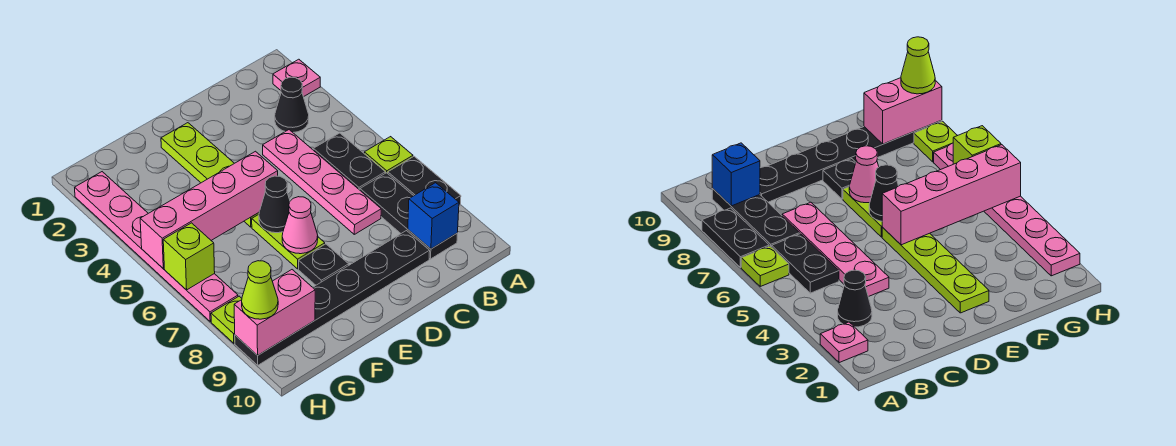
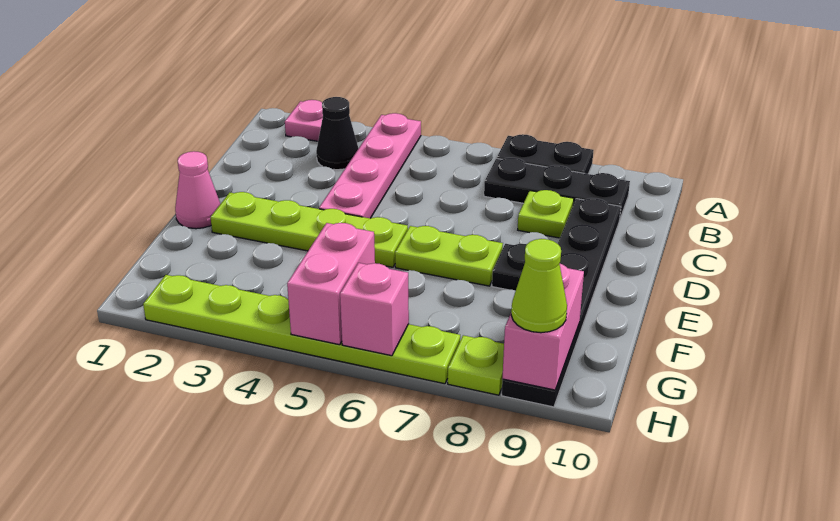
lime 1x1 plate [364,137,413,173] -> lime 1x1 plate moved to [518,190,574,238]
black 1x2 plate [313,133,385,190] -> none
blue 1x1 brick [408,183,459,249] -> none
pink 1x4 plate [263,130,381,234] -> pink 1x4 plate turned to [319,113,421,218]
pink 1x4 brick [140,151,278,269] -> pink 1x2 brick [287,223,375,345]
black 1x1 cone [259,176,290,233] -> none
pink 1x1 cone [282,197,318,254] -> pink 1x1 cone moved to [175,151,220,229]
pink 1x6 plate [75,172,238,321] -> lime 1x6 plate [143,275,460,384]
lime 1x1 brick [163,223,215,290] -> pink 1x1 brick [340,263,409,356]

